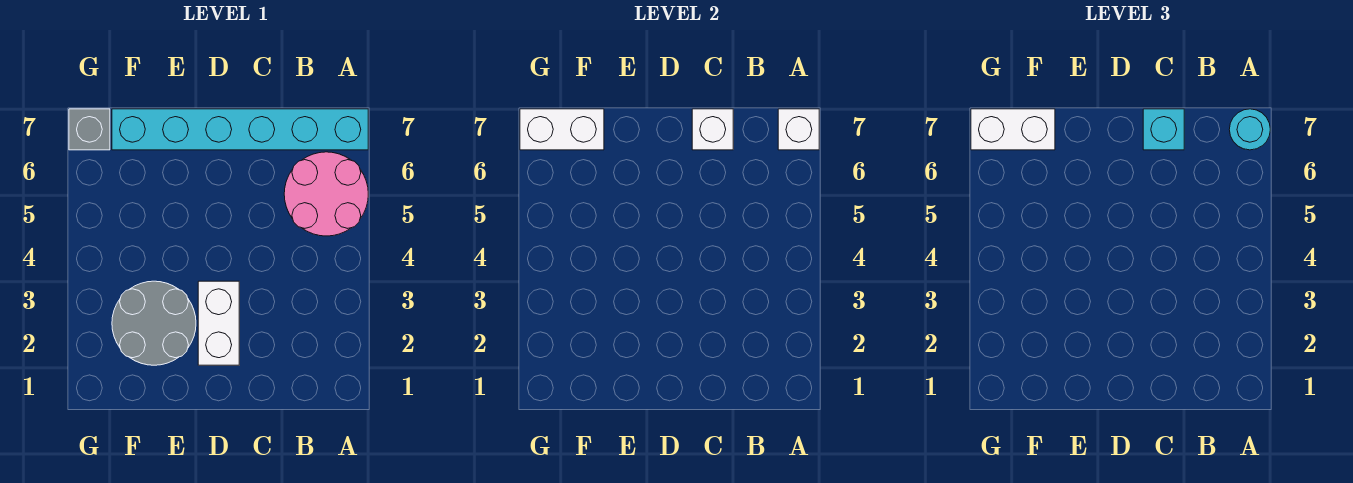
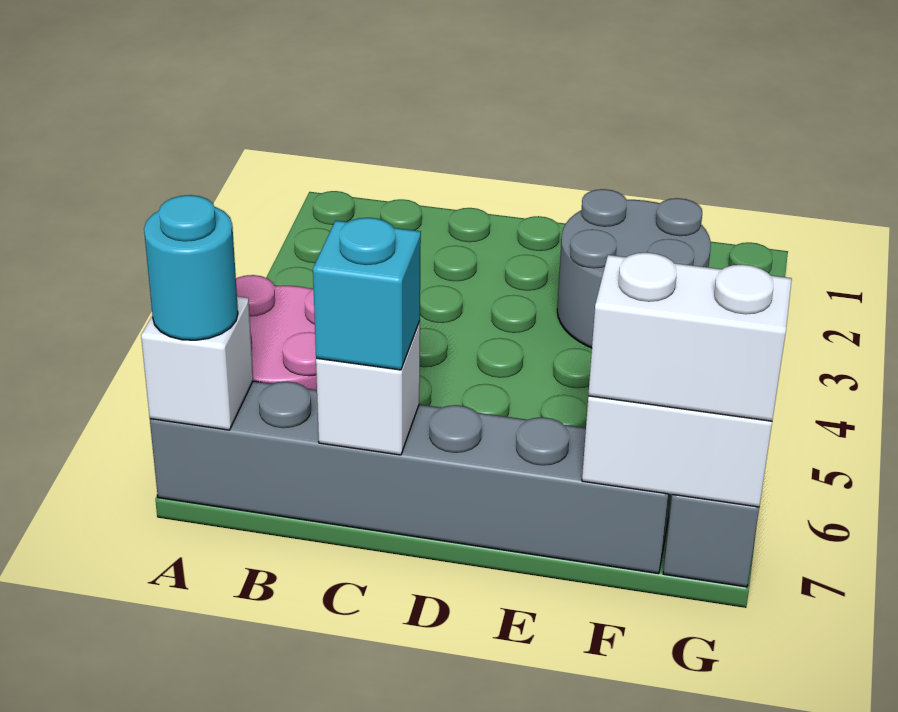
cyan 1x6 brick [112,109,368,150] -> grey 1x6 brick [150,381,671,574]
white 1x2 brick [198,281,239,365] -> none

